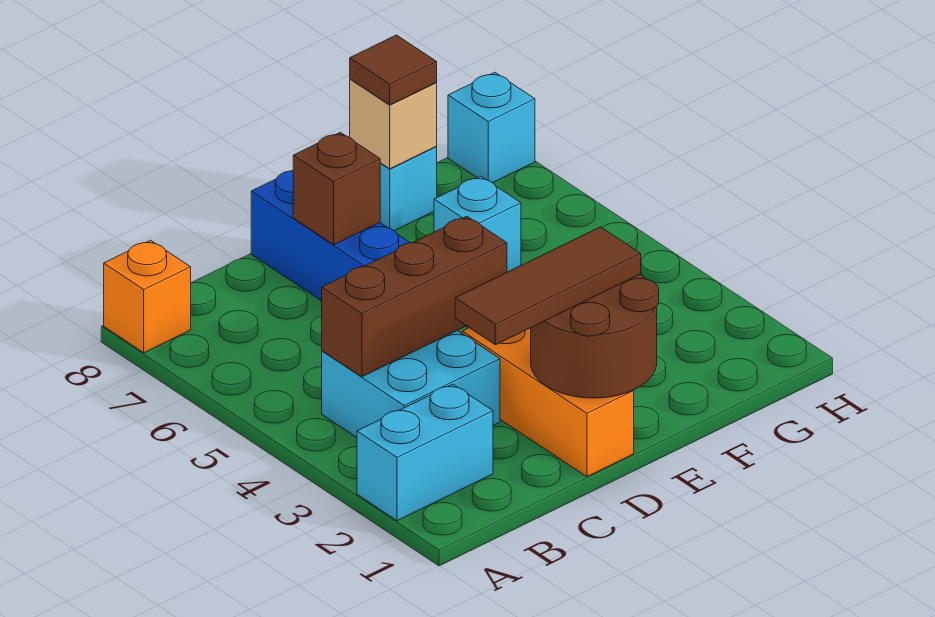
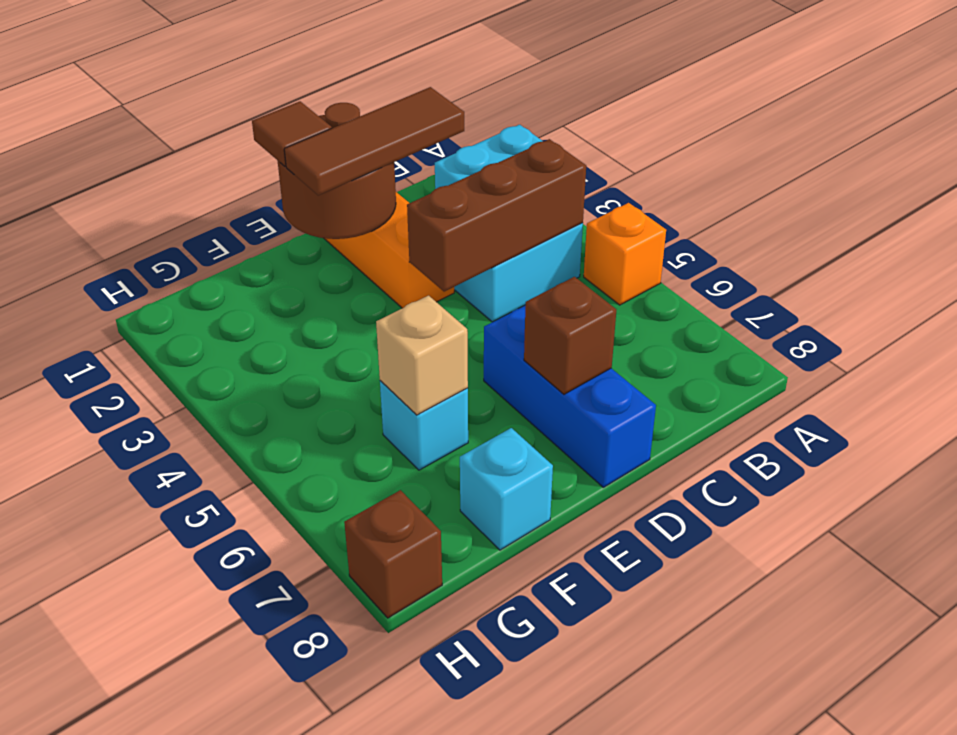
orange 1x1 brick [104,240,191,353] -> orange 1x1 brick moved to [584,203,666,305]
tan 1x1 brick [350,79,437,169] -> tan 1x1 brick moved to [376,296,468,415]
brown 1x1 tile [350,35,437,105] -> brown 1x1 tile moved to [252,101,332,166]
cyan 1x1 brick [448,72,535,183] -> brown 1x1 brick [344,490,442,618]

